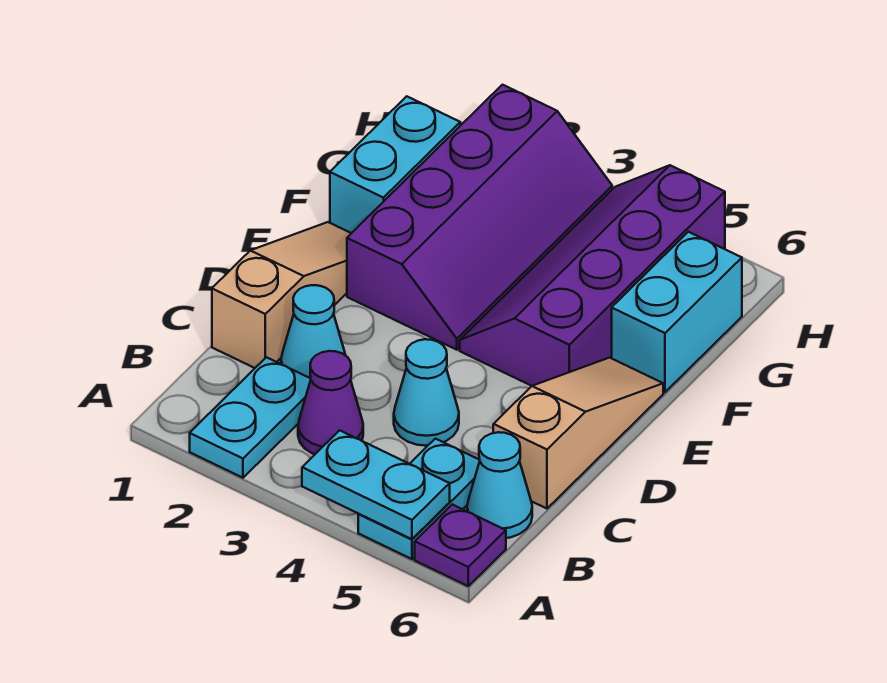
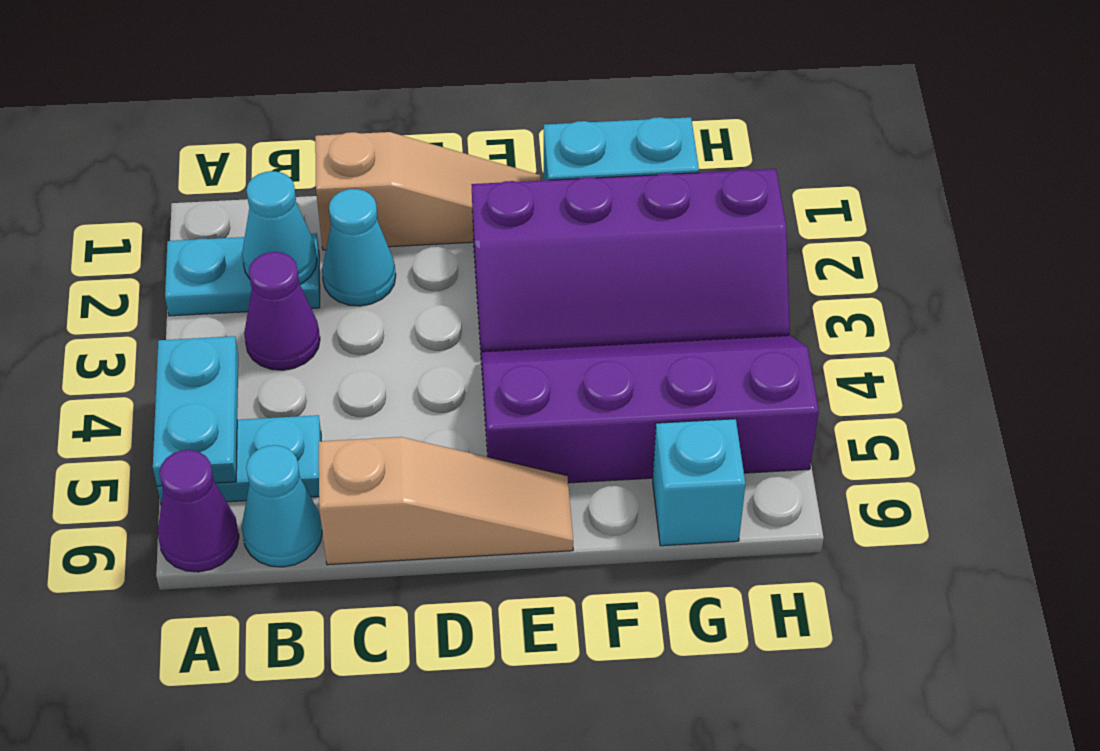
purple 1x1 plate [415,504,506,586] -> purple 1x1 cone [158,450,239,572]
cyan 1x1 cone [394,339,459,446] -> cyan 1x1 cone moved to [242,171,317,284]
cyan 1x2 brick [612,232,742,392] -> cyan 1x1 brick [653,419,745,546]

